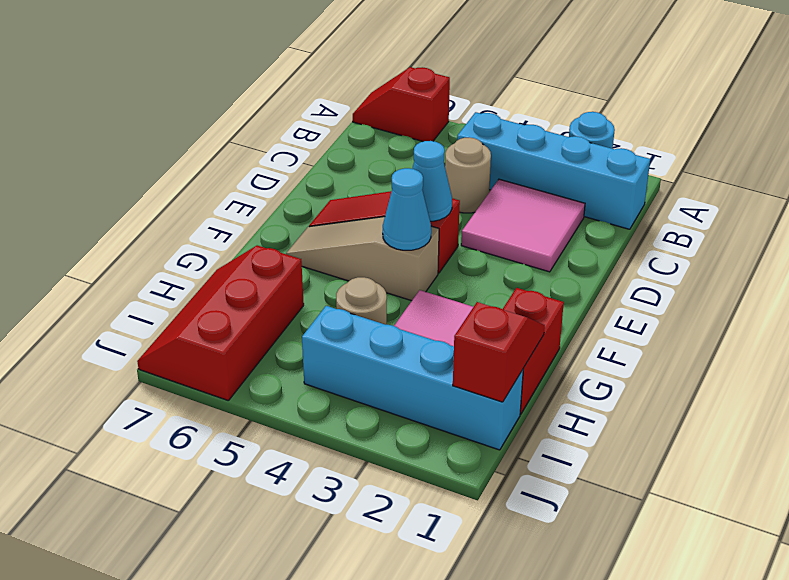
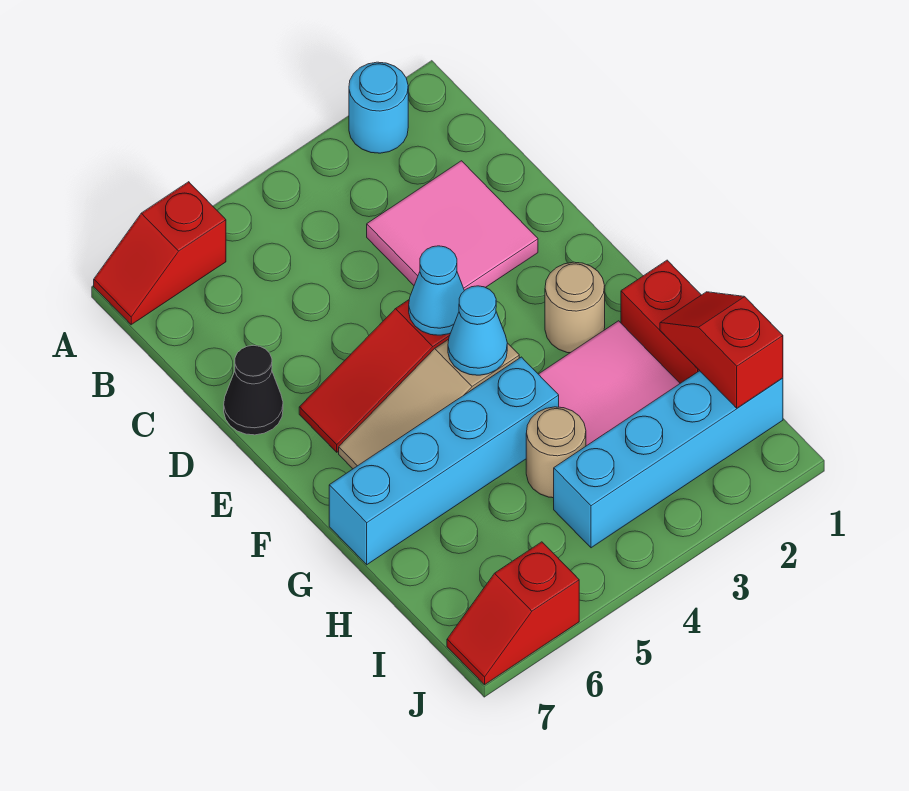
cyan 1x4 brick [457,112,650,229] -> cyan 1x4 brick moved to [329,357,559,565]
tan 1x1 round brick [445,137,491,213] -> tan 1x1 round brick moved to [545,262,605,353]
none -> black 1x1 cone [224,345,283,435]
red 2x3 slope [137,245,304,401] -> red 1x2 slope [447,542,579,685]

